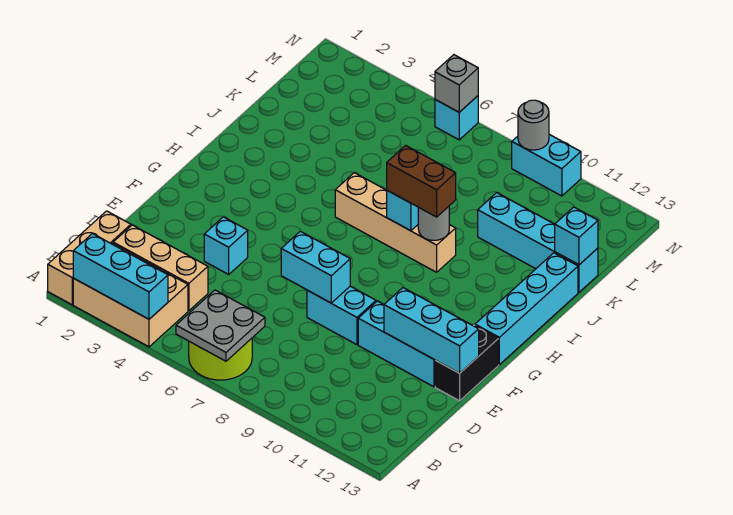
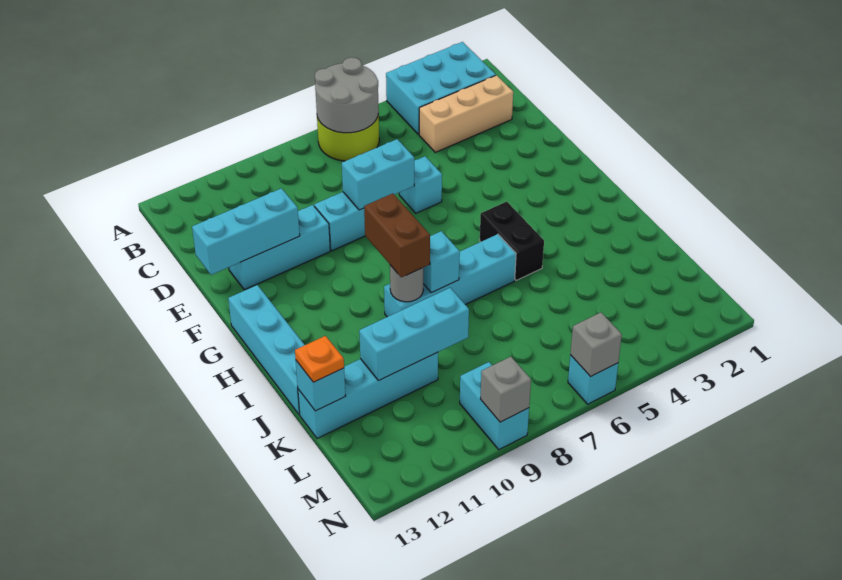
tan 1x3 brick [48,211,131,305] -> none
tan 2x3 brick [73,243,188,347] -> cyan 2x3 brick [386,42,496,135]
cyan 1x3 brick [73,233,168,319] -> cyan 1x3 brick moved to [359,288,469,380]
grey 2x2 plate [176,290,265,361] -> grey 2x2 round brick [315,57,379,133]
cyan 1x1 brick [204,217,248,274] -> cyan 1x1 brick moved to [399,156,442,213]
black 1x2 brick [435,325,499,401] -> black 1x2 brick moved to [480,202,544,280]
tan 1x4 brick [335,173,456,272] -> cyan 1x4 brick [384,234,516,317]
brown 1x2 brick [387,145,456,217] -> brown 1x2 brick turned to [364,194,430,277]
none -> orange 1x1 plate [295,336,344,382]
cyan 1x2 brick [512,134,581,196] -> cyan 1x2 brick turned to [460,362,529,450]
grey 1x1 round brick [518,100,549,150] -> grey 1x1 brick [480,357,531,422]

